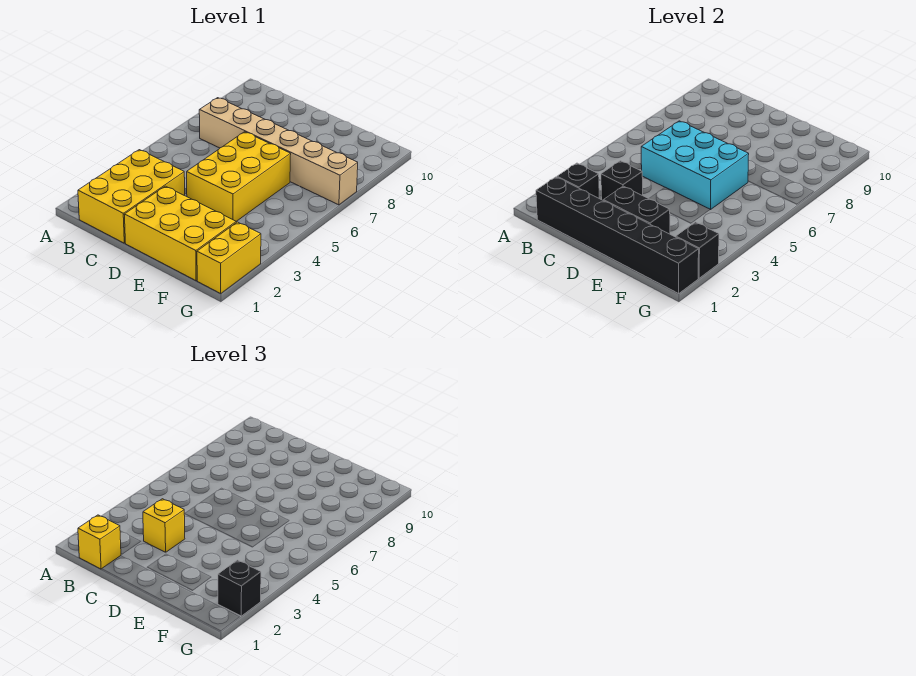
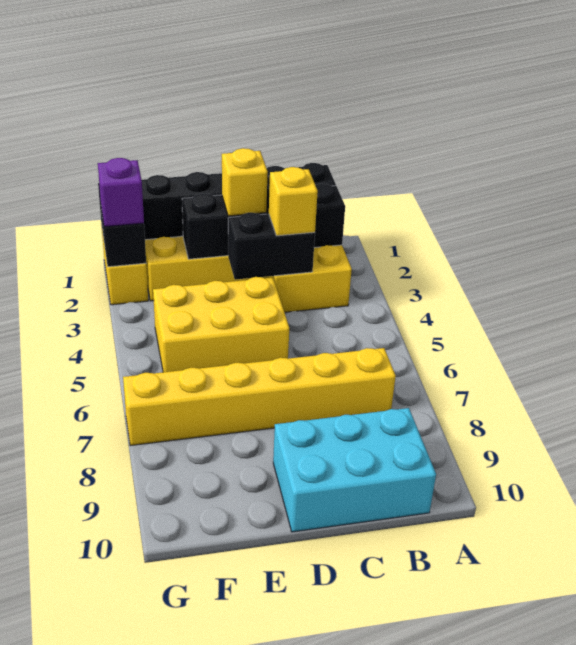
yellow 1x1 brick [78,515,121,569] -> yellow 1x1 brick moved to [222,148,268,216]
tan 1x6 brick [199,98,358,205] -> yellow 1x6 brick [123,348,396,446]
black 1x1 brick [601,161,643,201] -> black 1x2 brick [228,213,315,280]
cyan 2x3 brick [641,121,749,210] -> cyan 2x3 brick moved to [273,408,436,532]
yellow 2x3 brick [187,132,291,221] -> yellow 2x3 brick turned to [153,277,289,372]
black 1x1 brick [218,560,261,616] -> purple 1x1 brick [98,158,144,227]

